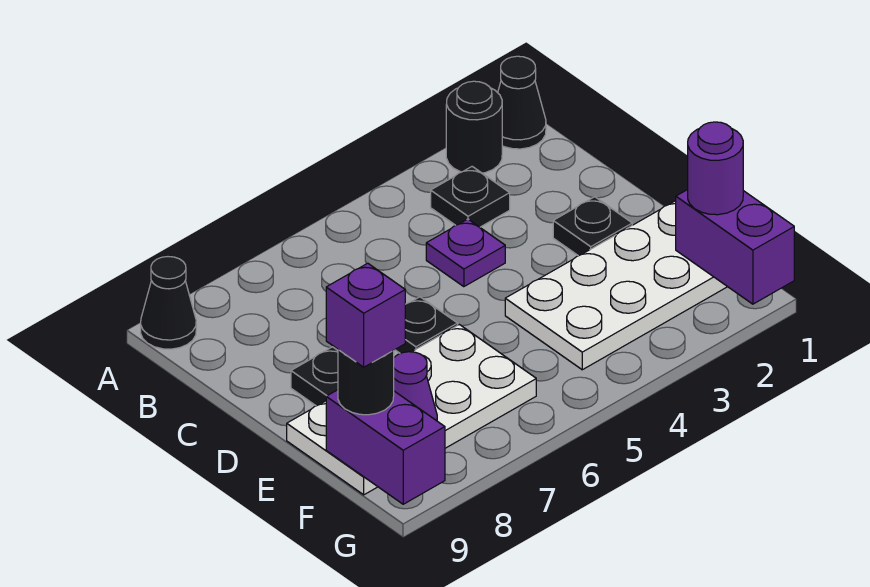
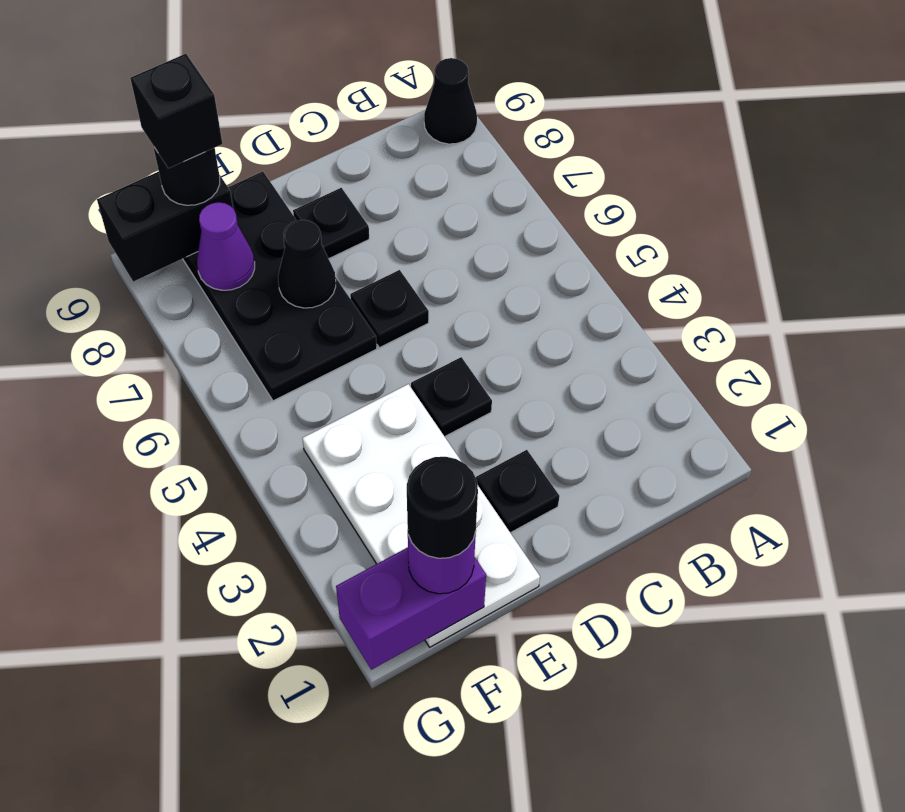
black 1x1 cone [498,56,546,149] -> black 1x1 cone moved to [278,220,336,308]
black 1x1 round brick [446,81,502,173] -> black 1x1 round brick moved to [407,457,478,558]
black 1x1 plate [431,167,510,227] -> black 1x1 plate moved to [411,357,492,436]
purple 1x1 plate [426,219,505,287] -> none
white 2x4 plate [287,325,536,495] -> black 2x4 plate [183,171,377,401]
purple 1x2 brick [326,390,445,504] -> black 1x2 brick [97,172,233,282]
purple 1x1 brick [326,263,405,367] -> black 1x1 brick [130,54,222,168]

